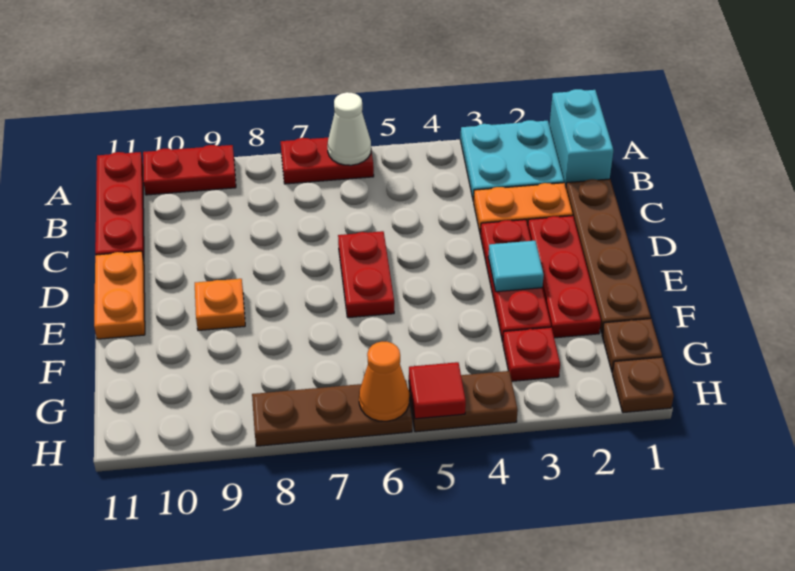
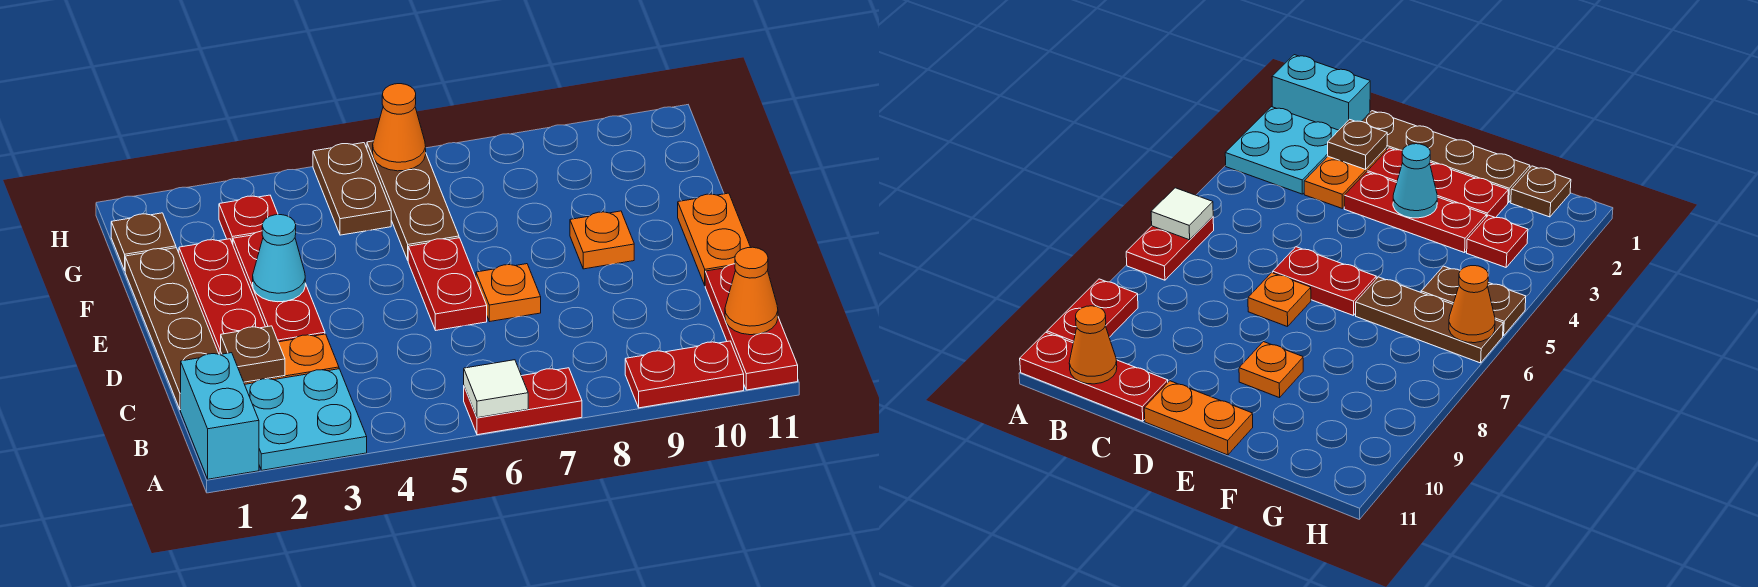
white 1x1 cone [327,92,371,165] -> white 1x1 tile [464,360,528,418]
none -> orange 1x1 cone [725,247,778,335]
none -> orange 1x1 plate [476,264,541,322]
cyan 1x1 tile [488,241,544,292] -> cyan 1x1 cone [253,215,305,302]
brown 1x1 plate [612,357,674,413] -> brown 1x1 plate moved to [221,326,285,382]
brown 1x2 plate [409,371,518,432] -> brown 1x2 plate turned to [313,143,391,235]
red 1x1 tile [409,362,466,419] -> none
brown 1x3 plate [252,380,412,446] -> brown 1x3 plate turned to [367,141,459,260]

